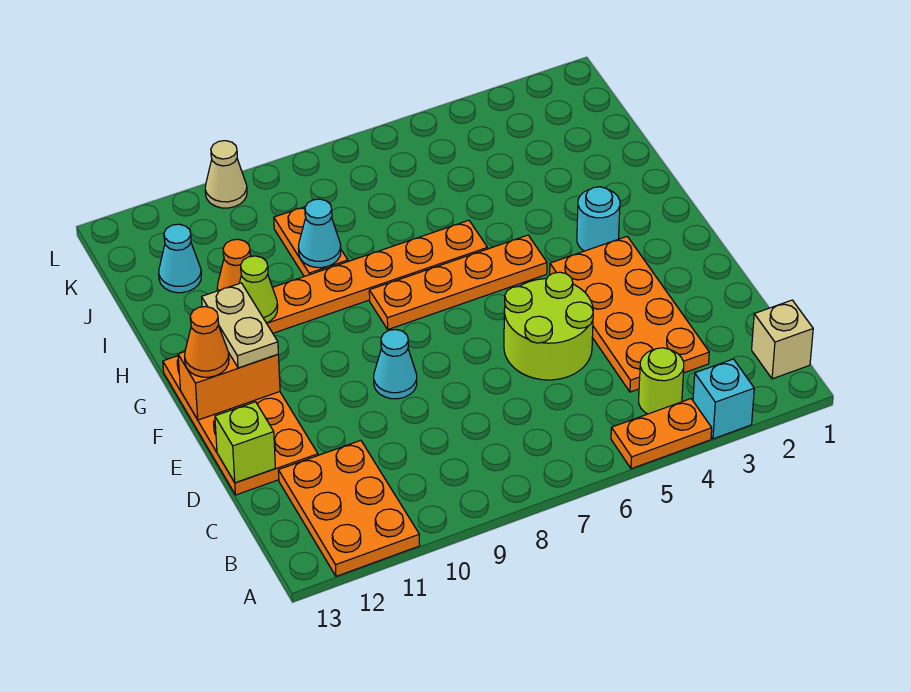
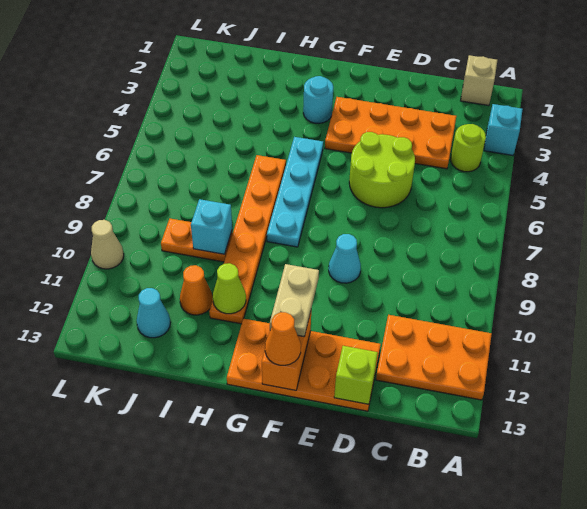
orange 1x2 plate [611,399,712,469] -> none
tan 1x2 plate [202,283,278,368] -> tan 1x2 plate turned to [270,264,319,337]
orange 1x4 plate [369,235,547,329] -> cyan 1x4 plate [267,137,323,247]
cyan 1x1 cone [298,199,341,268] -> cyan 1x1 brick [191,199,232,254]

